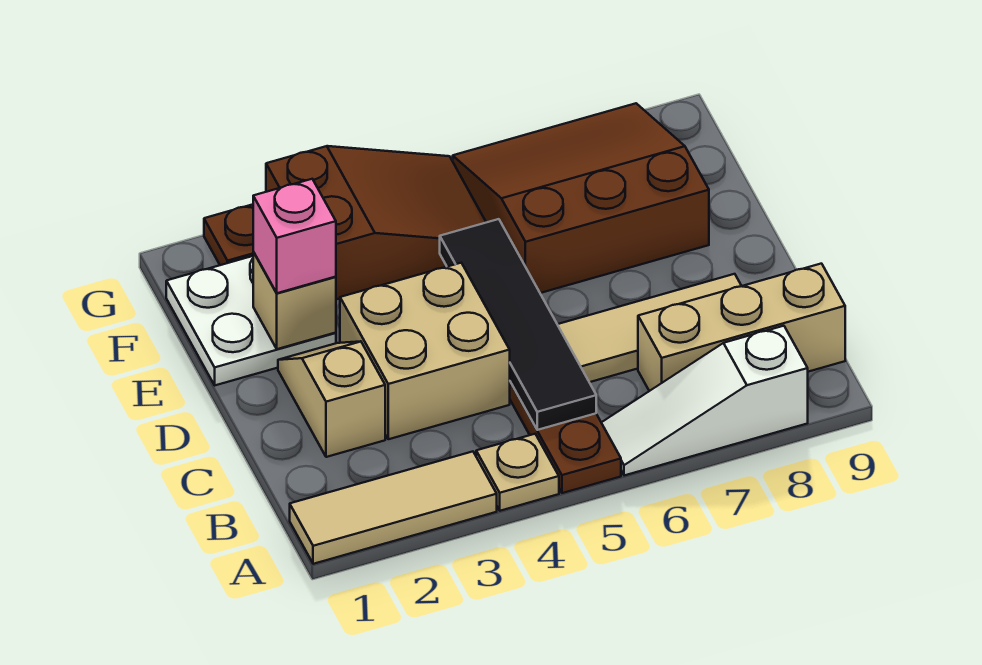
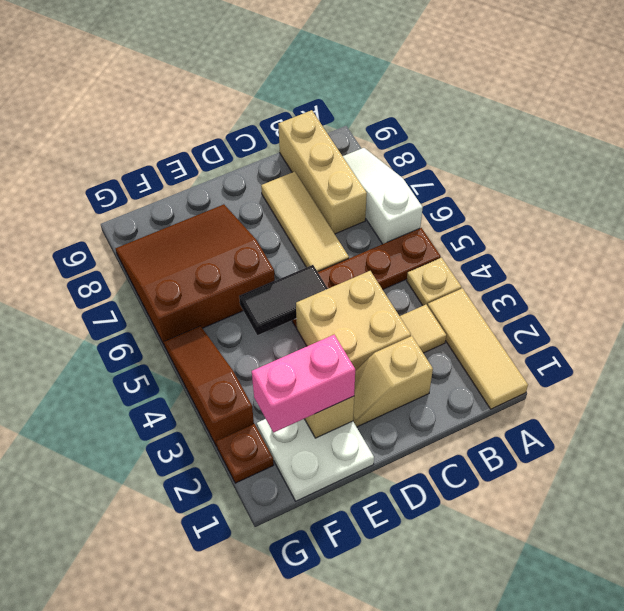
white 1x3 slope [601,326,808,476] -> white 1x3 slope turned to [343,148,423,244]
none -> tan 1x1 tile [400,305,446,353]
black 1x4 tile [440,219,596,430] -> black 1x2 tile [239,265,328,335]
pink 1x1 brick [253,179,336,293] -> pink 1x2 brick [252,335,355,433]
brown 3x3 slope [453,103,709,293] -> brown 3x3 slope turned to [115,204,275,344]
brown 2x3 slope [266,146,486,299] -> brown 1x3 slope [164,326,254,447]

